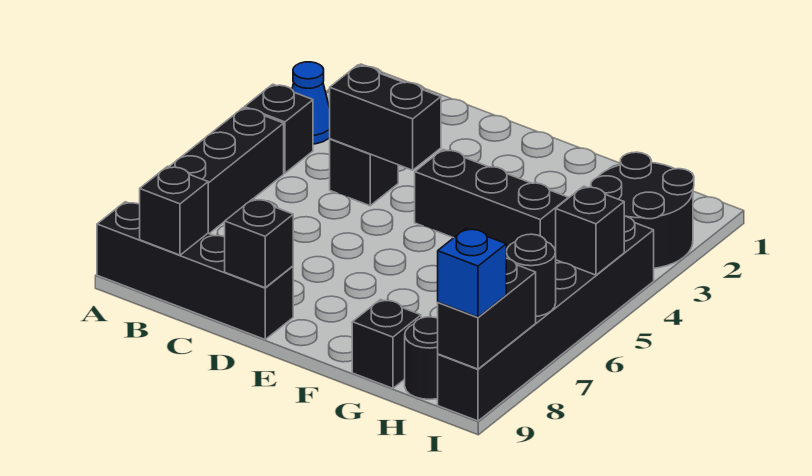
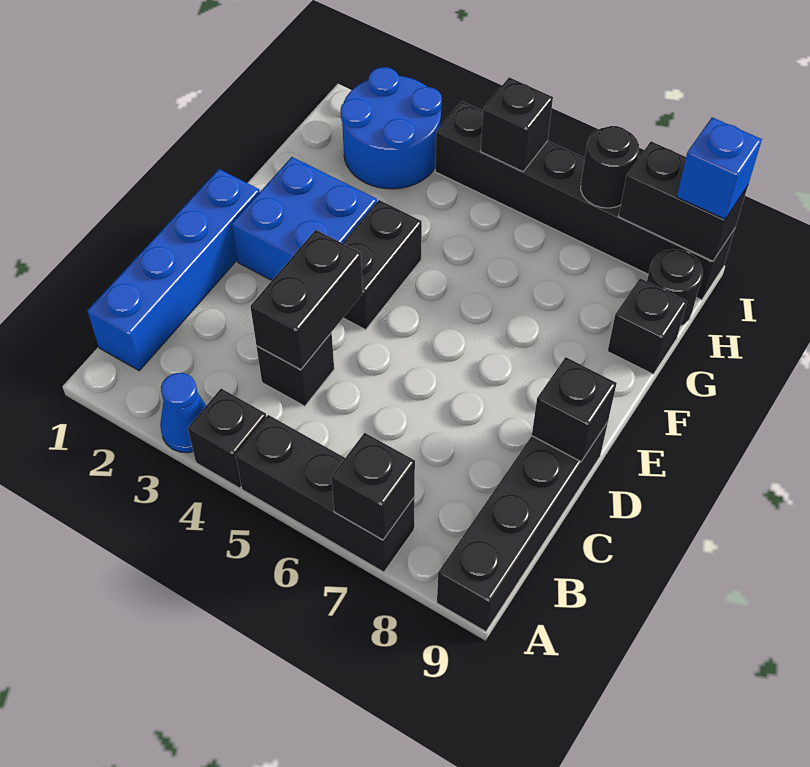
none -> blue 1x4 brick [87,169,260,371]
black 1x1 brick [140,166,208,255] -> black 1x1 brick moved to [331,433,415,540]
none -> blue 2x2 brick [232,157,377,280]
black 1x3 brick [415,150,568,251] -> black 1x2 brick [343,200,422,330]
black 2x2 round brick [591,152,694,268] -> blue 2x2 round brick [341,67,442,189]

